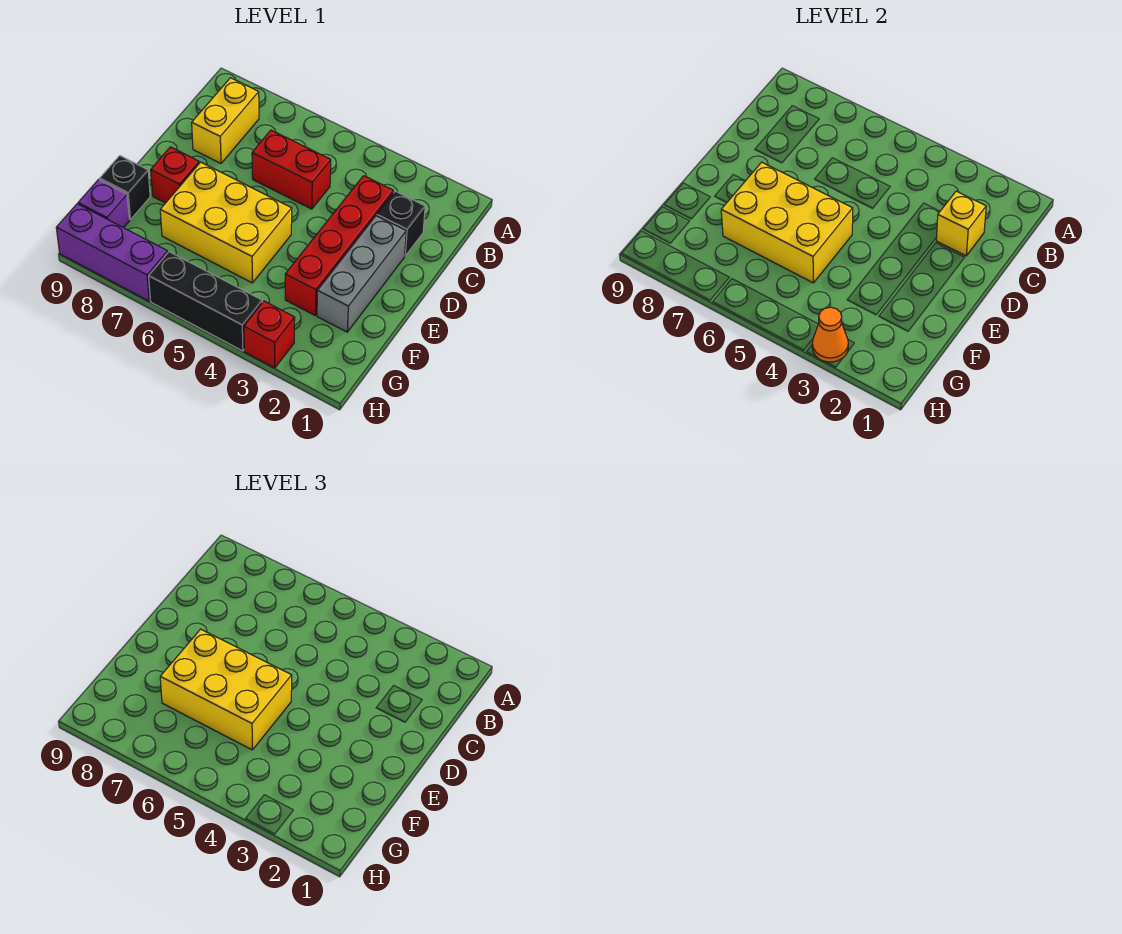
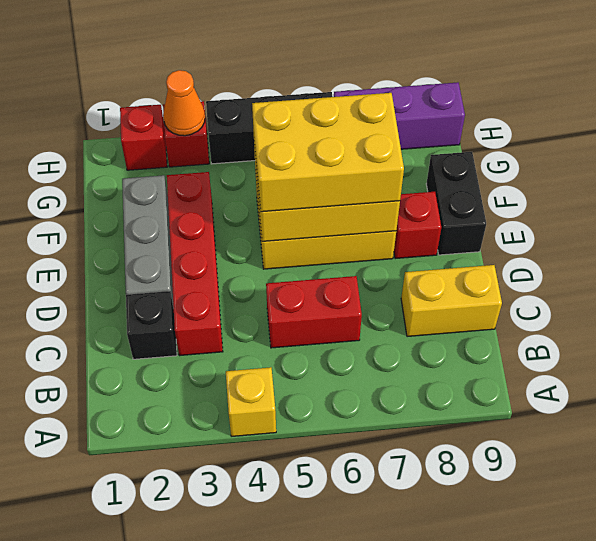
yellow 1x2 brick [192,78,259,163] -> yellow 1x2 brick turned to [401,265,502,337]
yellow 1x1 brick [936,191,986,256] -> yellow 1x1 brick moved to [226,367,276,436]
black 1x1 brick [100,156,150,219] -> black 1x2 brick [426,152,486,255]
purple 1x1 brick [78,179,129,228] -> none
none -> red 1x1 brick [120,105,167,170]

